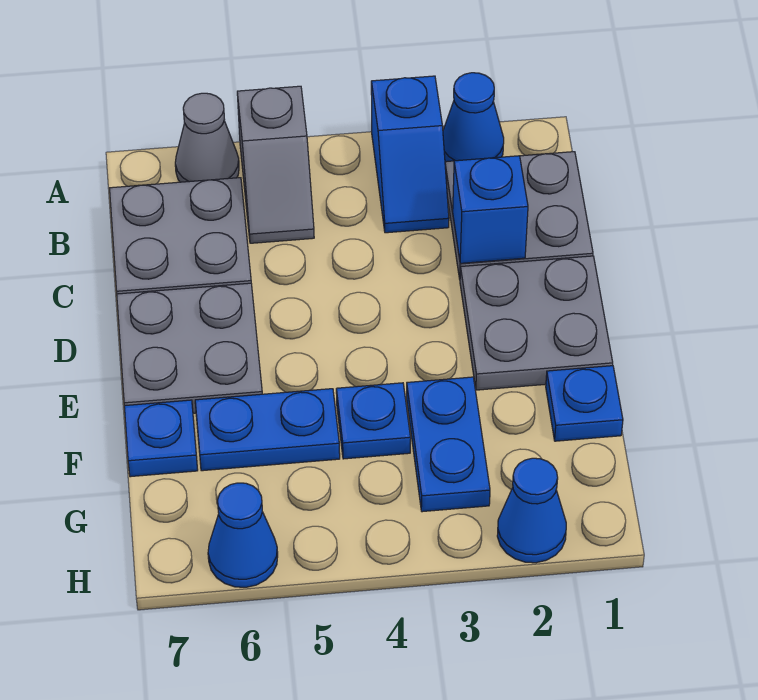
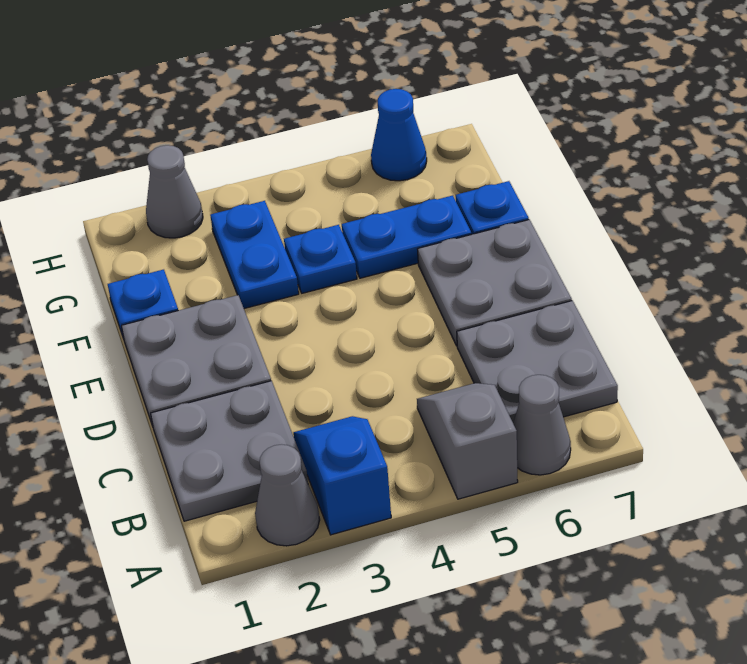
blue 1x1 cone [443,73,504,162] -> grey 1x1 cone [255,444,320,546]
blue 1x1 brick [453,156,528,263] -> none
blue 1x1 cone [497,458,566,563] -> grey 1x1 cone [146,145,203,238]

